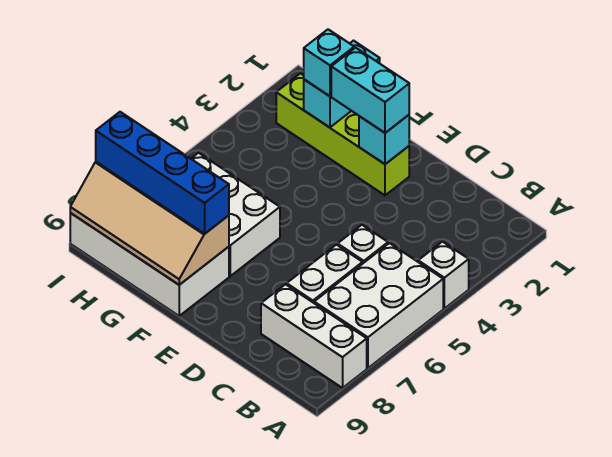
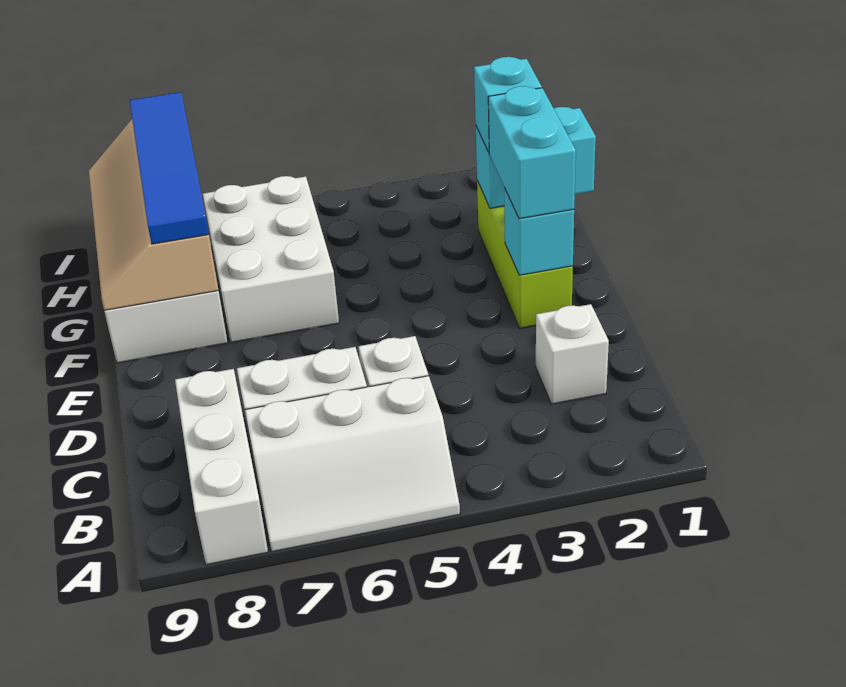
white 1x1 brick [418,242,469,308] -> white 1x1 brick moved to [536,304,609,404]
white 2x3 brick [314,243,443,368] -> white 2x3 slope [245,376,460,552]
lime 1x4 brick [276,73,409,195] -> lime 1x3 brick [477,181,573,328]
blue 1x4 brick [96,112,229,234] -> blue 1x4 tile [130,92,209,244]

